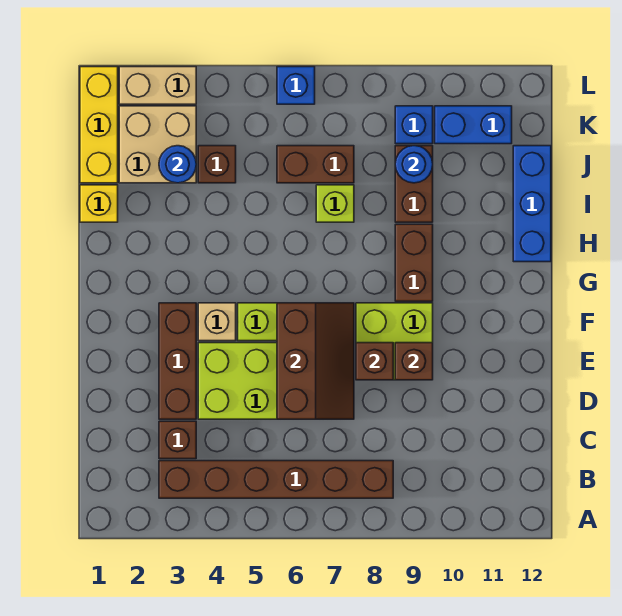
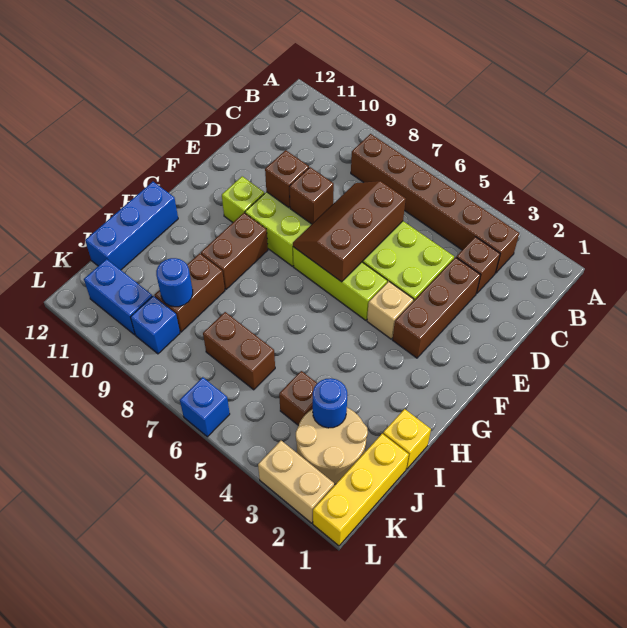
lime 1x1 brick [316,185,354,222] -> lime 1x1 brick moved to [222,176,264,222]
tan 2x2 brick [119,106,196,183] -> tan 2x2 round brick [296,408,368,484]

